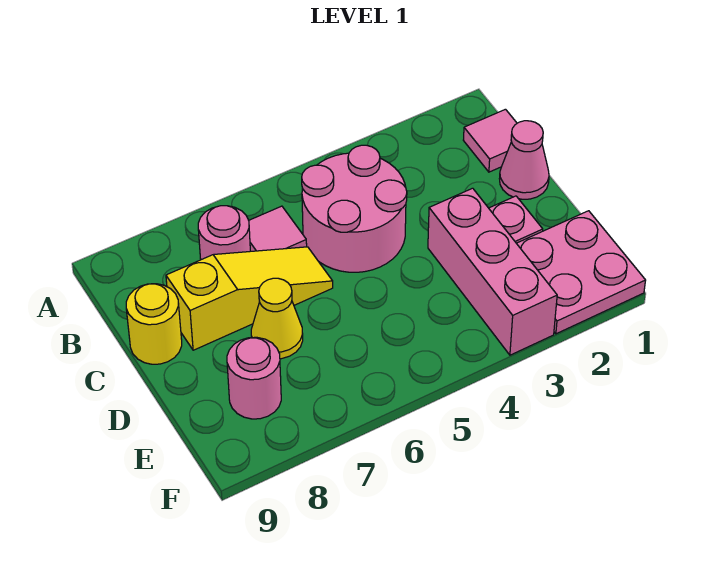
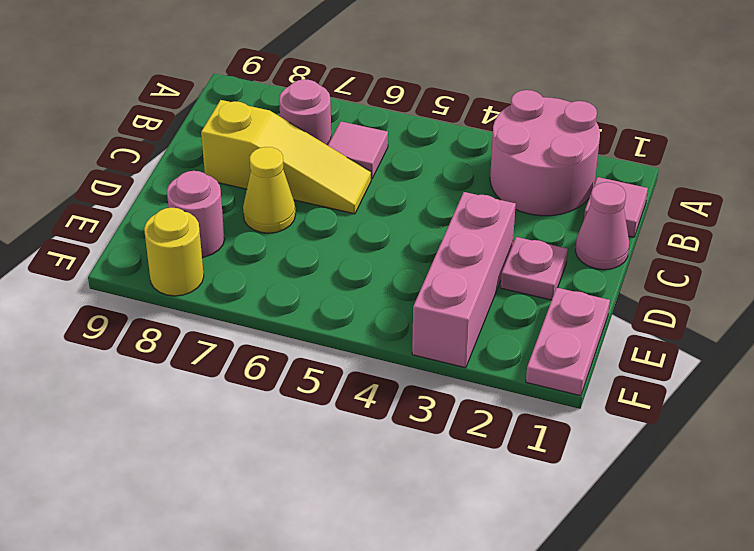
pink 2x2 round brick [302,145,407,272] -> pink 2x2 round brick moved to [490,90,600,216]
yellow 1x1 round brick [126,284,182,364] -> yellow 1x1 round brick moved to [144,207,204,296]
pink 2x2 plate [516,211,646,334] -> pink 1x2 plate [526,288,610,396]

